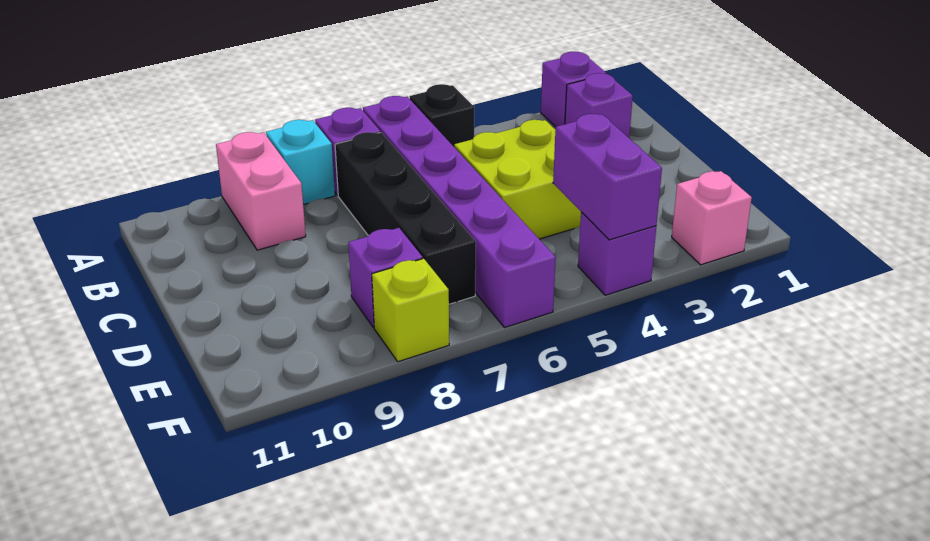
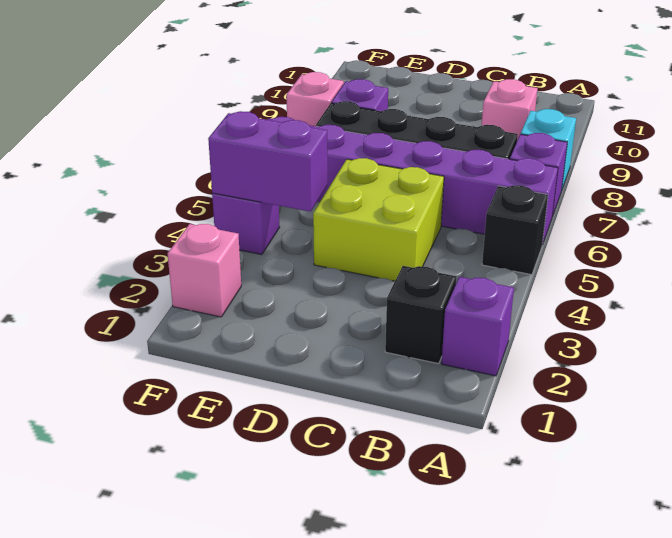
pink 1x2 brick [216,132,306,250] -> pink 1x1 brick [482,79,537,140]
purple 1x1 brick [565,73,633,138] -> black 1x1 brick [385,266,456,364]
lime 1x1 brick [372,259,449,362] -> pink 1x1 brick [286,72,344,126]

